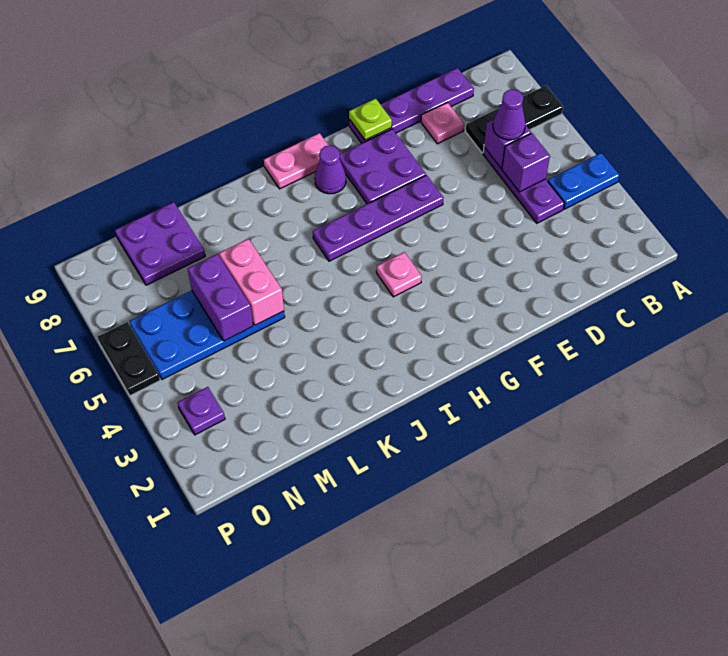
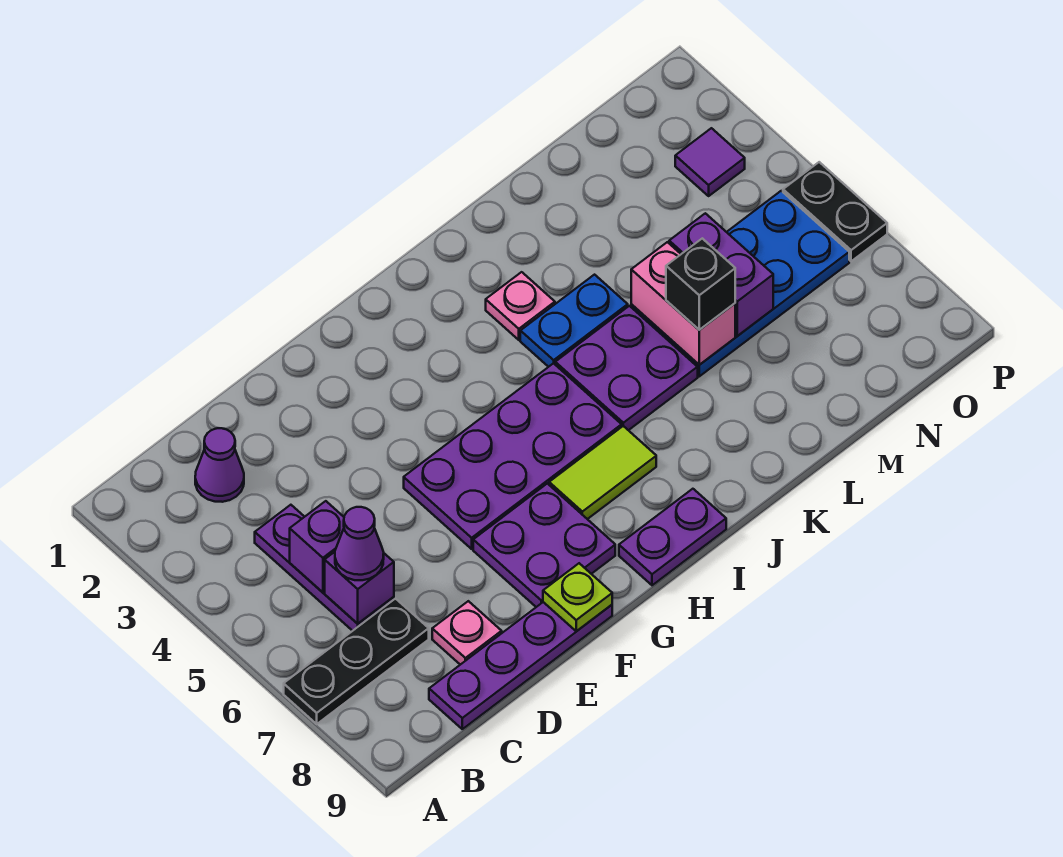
blue 1x2 plate [548,153,619,209] -> blue 1x2 plate moved to [520,275,628,367]
purple 1x4 plate [313,175,443,261] -> purple 2x4 plate [404,363,622,549]
pink 1x1 plate [376,252,422,297] -> pink 1x1 plate moved to [486,272,555,340]
none -> lime 1x2 tile [549,426,656,519]
purple 1x1 cone [315,145,346,194] -> purple 1x1 cone moved to [195,428,244,502]
pink 1x2 plate [264,133,329,189] -> purple 1x2 plate [619,489,726,585]
none -> black 1x1 brick [666,238,735,330]
purple 2x2 plate [115,202,205,285] -> purple 2x2 plate moved to [555,306,698,430]
purple 1x1 plate [178,387,225,435] -> purple 1x1 tile [675,128,745,196]

